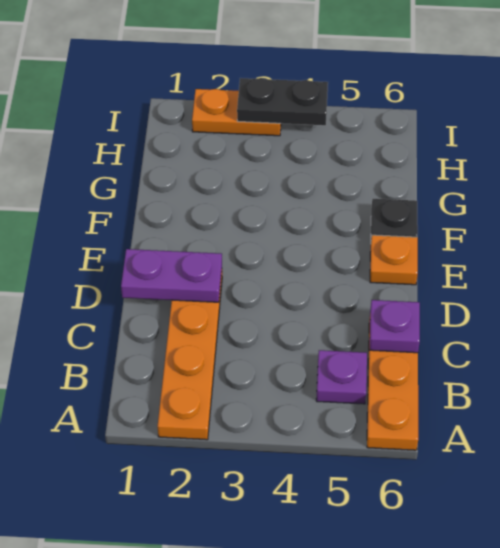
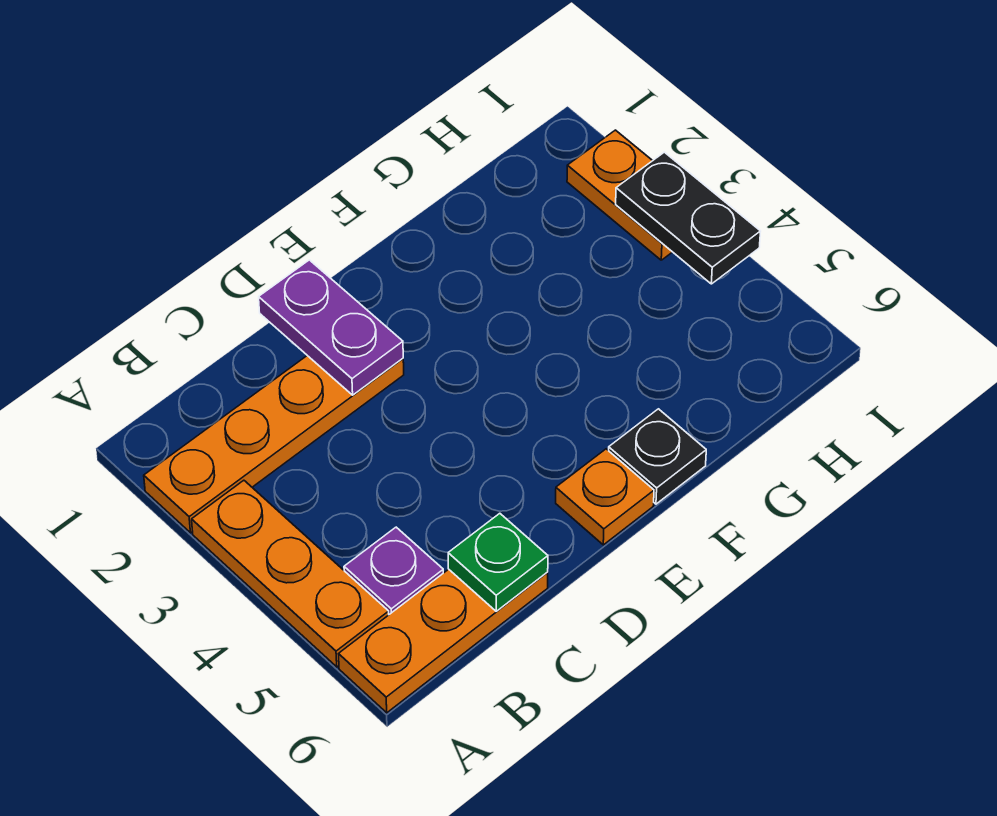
none -> orange 1x3 plate [192,480,389,667]
purple 1x1 plate [370,300,420,353] -> green 1x1 plate [448,513,548,611]

